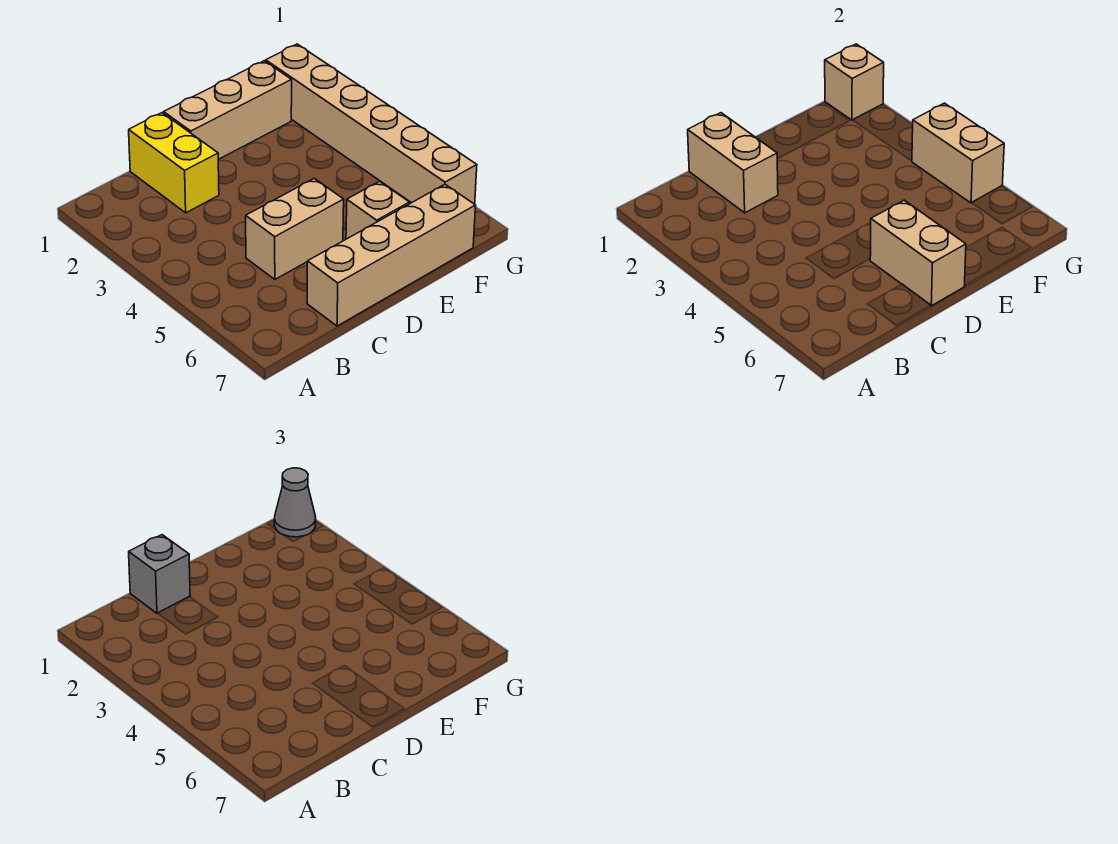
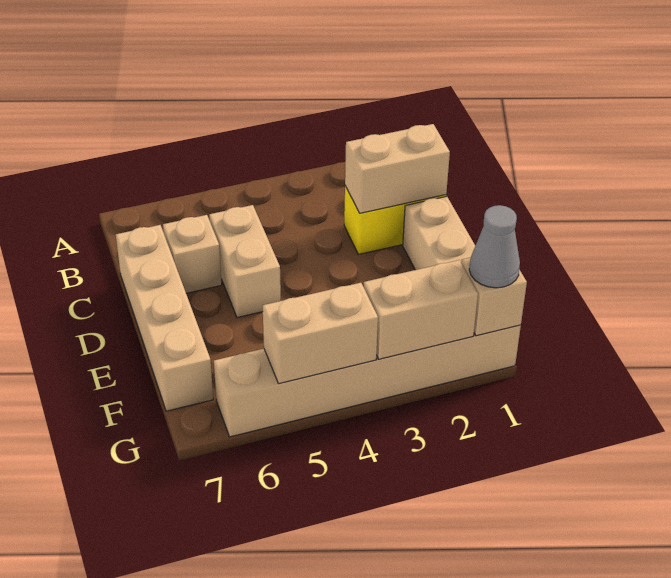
grey 1x1 brick [129,535,190,613] -> none
tan 1x2 brick [870,200,966,306] -> tan 1x2 brick moved to [364,260,478,359]
tan 1x1 brick [346,181,410,239] -> tan 1x1 brick moved to [163,215,222,293]

